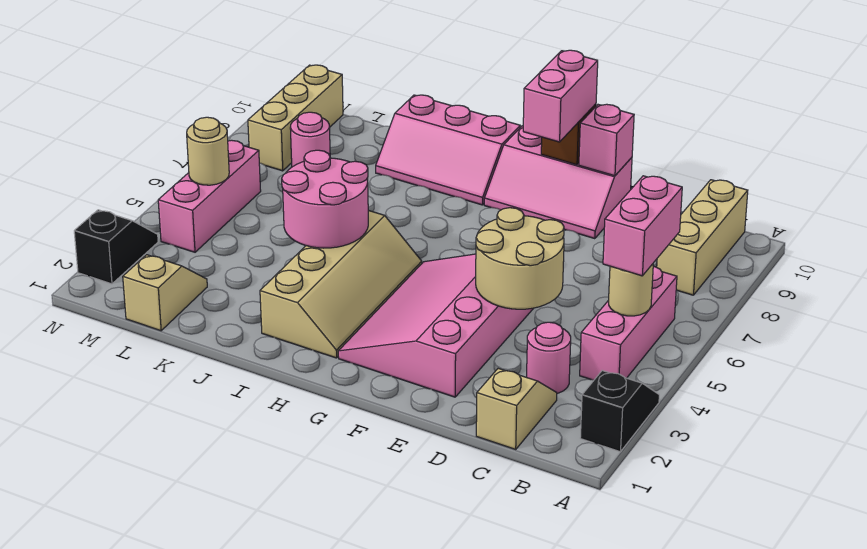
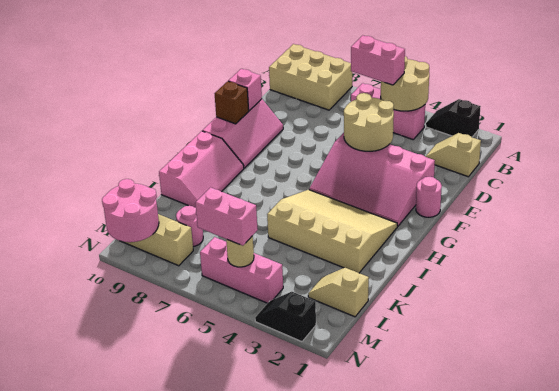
tan 1x1 round brick [609,264,653,316] -> tan 2x2 round brick [381,56,429,111]
tan 1x3 brick [657,180,748,295] -> tan 2x3 brick [269,44,352,110]
pink 1x1 round brick [527,322,571,394] -> pink 1x1 round brick moved to [416,177,442,217]
pink 1x2 brick [523,50,598,142] -> pink 1x2 brick moved to [195,187,258,246]
tan 2x4 slope [260,210,422,358] -> tan 3x4 slope [267,190,398,273]
pink 2x2 round brick [282,150,368,248] -> pink 2x2 round brick moved to [102,179,159,242]

